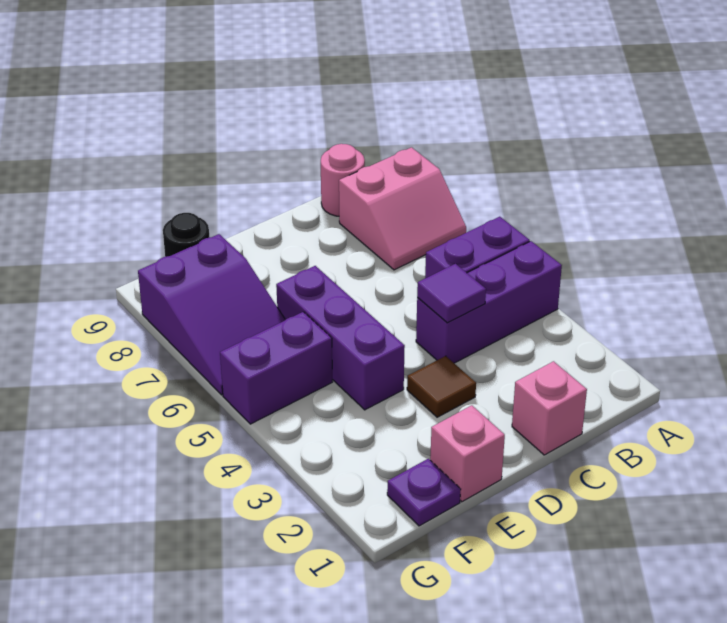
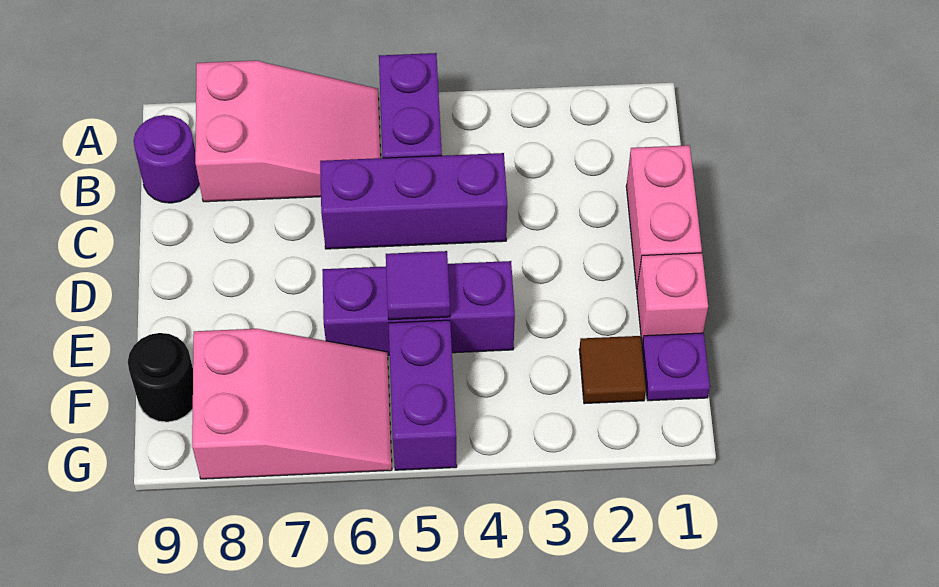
purple 1x3 brick [416,241,562,363] -> purple 1x3 brick turned to [320,153,507,249]
pink 2x2 slope [339,147,466,270] -> pink 2x3 slope [195,60,381,202]
pink 1x1 round brick [321,144,365,216] -> purple 1x1 round brick [134,115,199,203]
pink 1x1 brick [512,361,587,455] -> pink 1x2 brick [626,145,702,289]
purple 1x1 tile [417,264,486,323] -> purple 1x1 tile moved to [386,251,450,320]
brown 1x1 tile [407,356,476,417] -> brown 1x1 tile moved to [579,336,646,404]
purple 2x3 slope [138,234,285,395] -> pink 2x3 slope [192,329,392,479]

